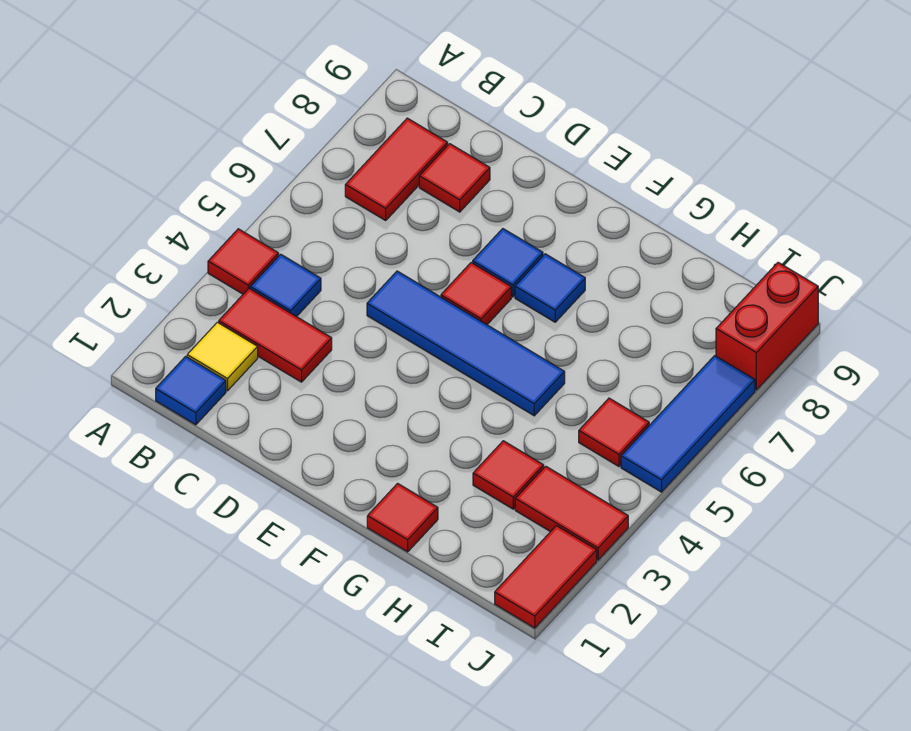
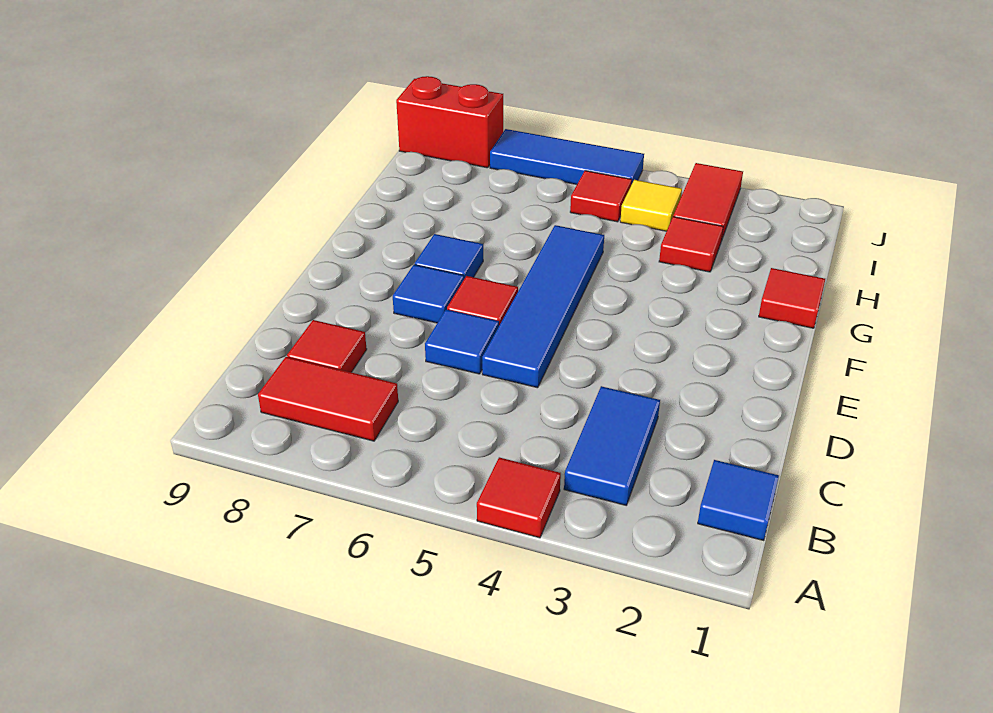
yellow 1x1 tile [187,322,258,391] -> yellow 1x1 tile moved to [620,180,682,231]
red 1x2 tile [219,288,332,382] -> blue 1x2 tile [564,386,660,505]
blue 1x1 tile [250,254,321,317] -> blue 1x1 tile moved to [425,310,499,374]
red 1x2 tile [495,526,597,628] -> none

